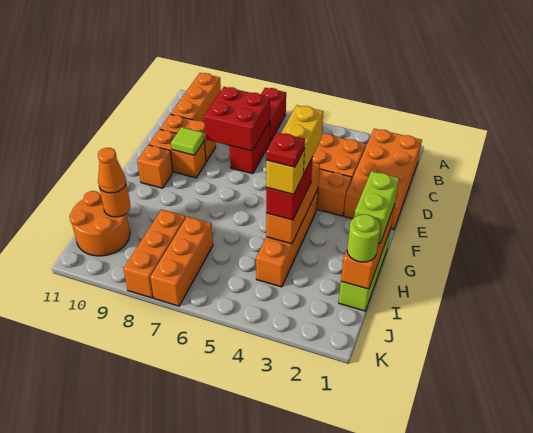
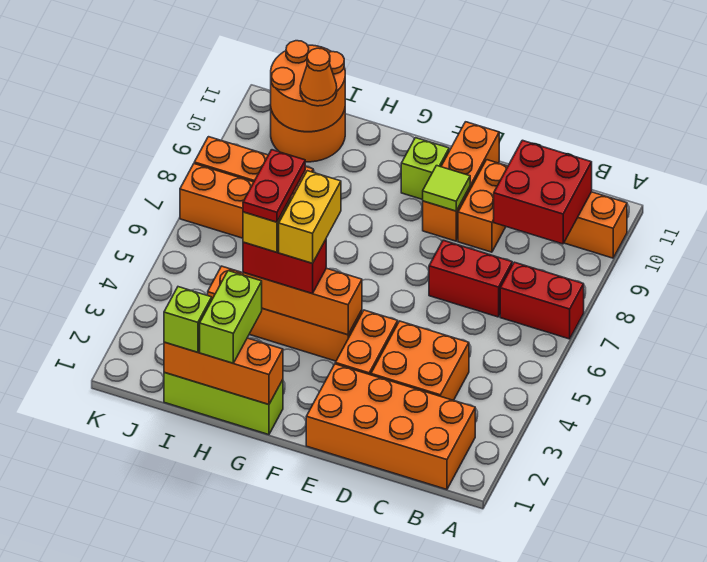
red 2x2 brick [204,87,270,151] -> red 2x2 brick moved to [494,140,592,244]
orange 1x2 brick [149,129,206,178] -> orange 1x3 brick [423,122,499,241]
yellow 1x2 brick [281,105,323,174] -> yellow 1x2 brick turned to [279,171,341,263]
orange 1x1 brick [137,145,173,188] -> lime 1x1 brick [401,138,449,200]
lime 1x2 brick [354,171,399,243] -> lime 1x2 brick turned to [200,271,262,363]
red 1x1 plate [266,132,305,167] -> red 1x2 plate [243,150,305,222]
lime 1x1 round brick [347,214,381,262] -> lime 1x1 brick [164,287,212,352]
orange 1x1 round brick [99,183,130,217] -> orange 2x2 round brick [271,41,345,132]

